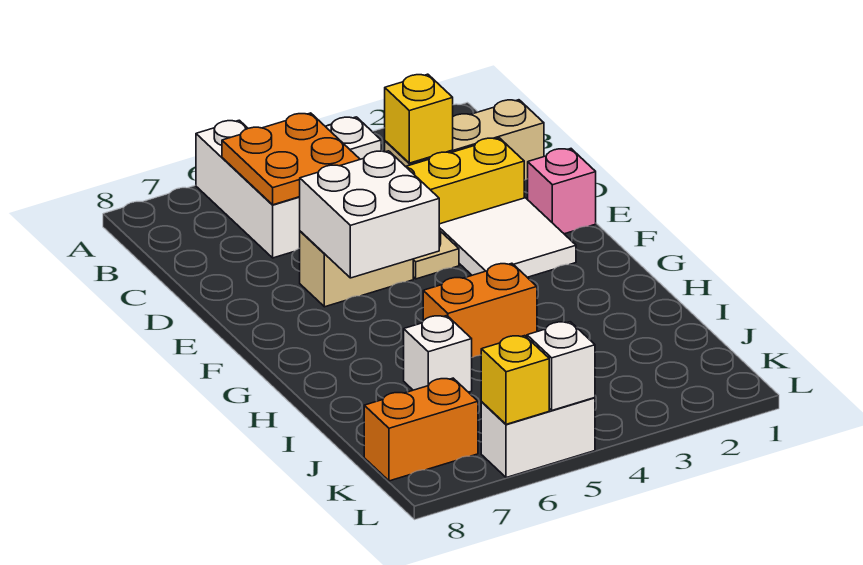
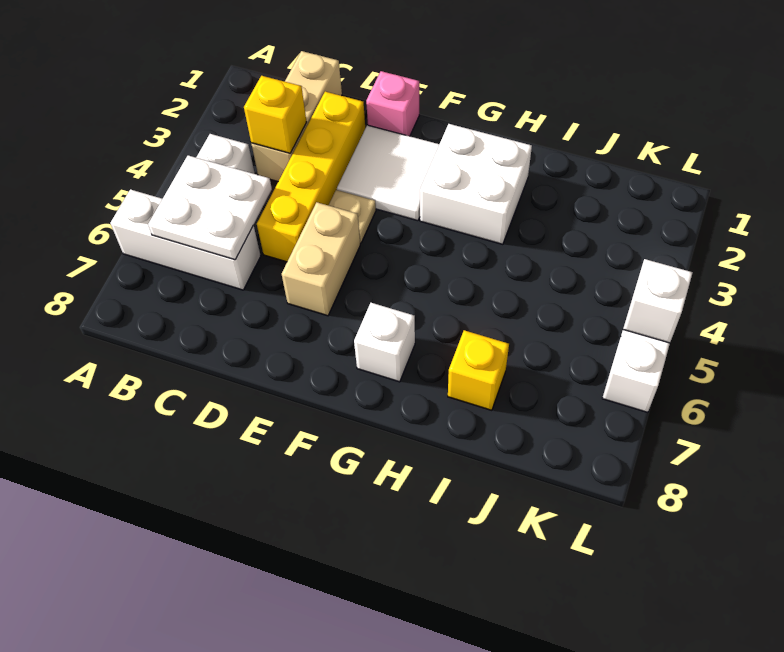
orange 2x2 plate [222,113,360,205] -> white 2x2 plate [148,156,272,260]
white 2x2 brick [300,151,439,278] -> white 2x2 brick moved to [420,124,532,244]
orange 1x2 brick [423,263,537,357] -> none
white 1x1 brick [404,316,472,392] -> white 1x1 brick moved to [354,303,415,382]
orange 1x2 brick [364,378,478,481] -> none
yellow 1x1 brick [481,336,549,424] -> yellow 1x1 brick moved to [448,330,509,410]

